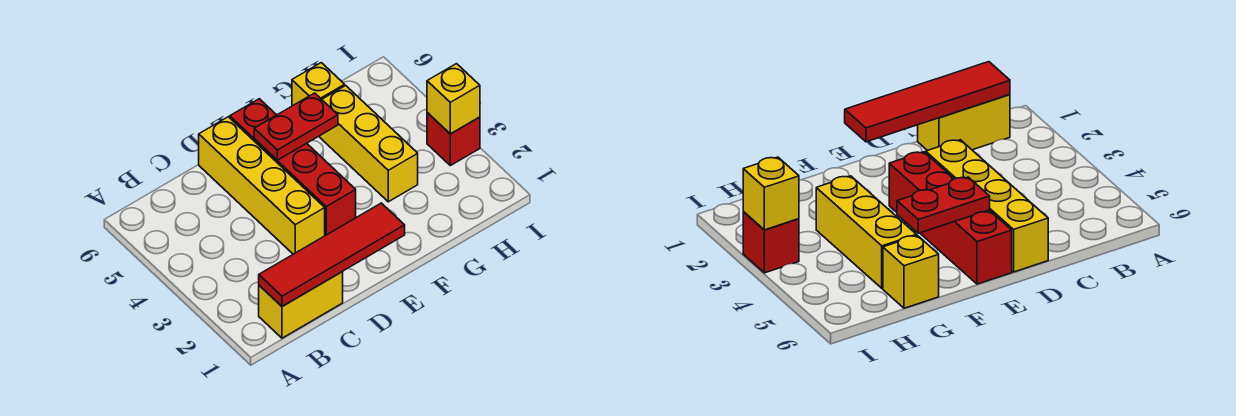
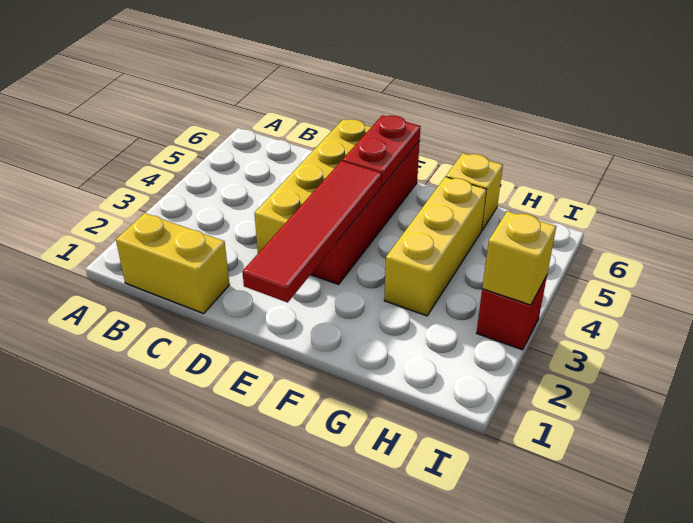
red 1x4 tile [259,203,405,306] -> red 1x4 tile turned to [242,161,382,302]
red 1x2 plate [254,93,338,160] -> red 1x2 plate turned to [342,115,421,186]

